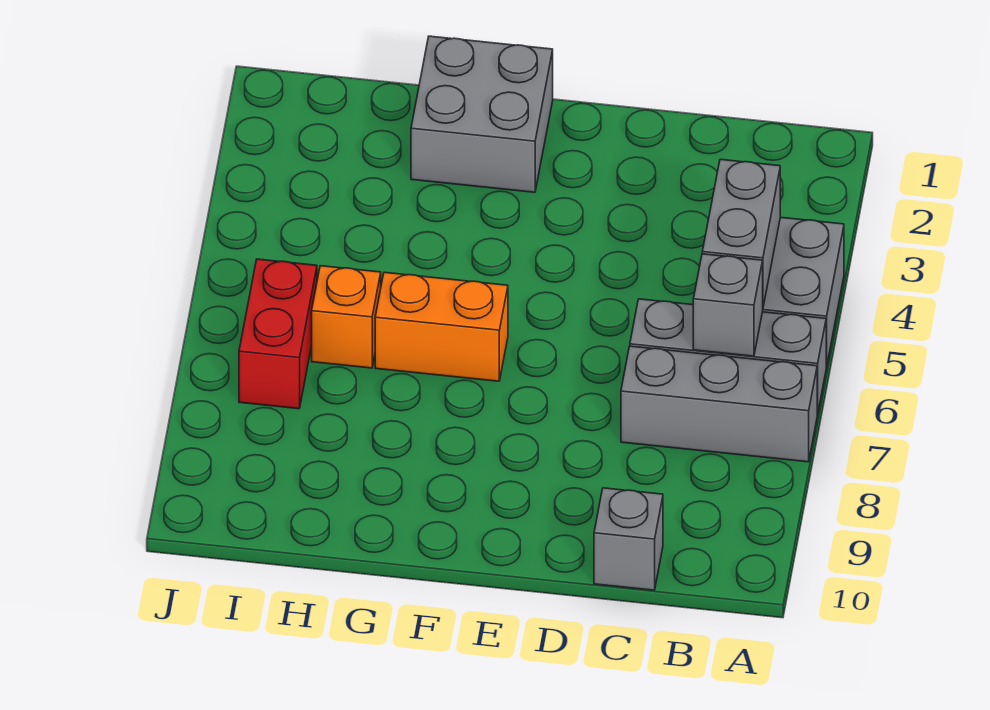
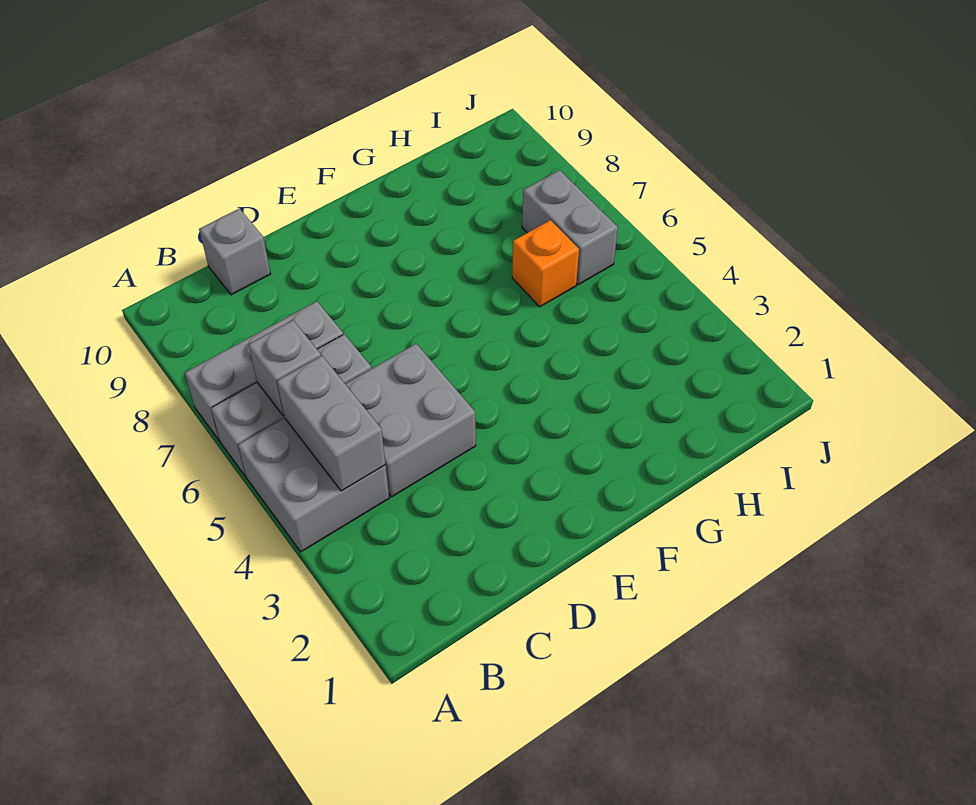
grey 2x2 brick [411,36,553,192] -> grey 2x2 brick moved to [346,344,476,497]
orange 1x2 brick [375,272,508,381] -> none
red 1x2 brick [239,259,317,409] -> grey 1x2 brick [522,170,618,285]

